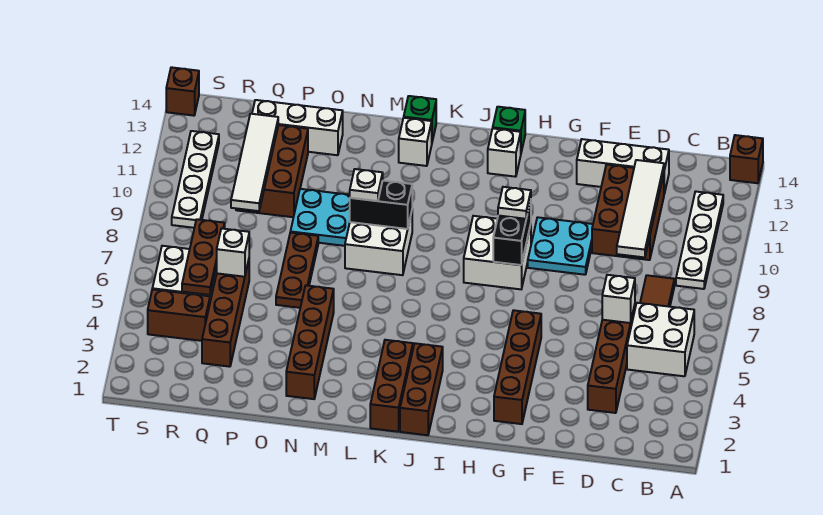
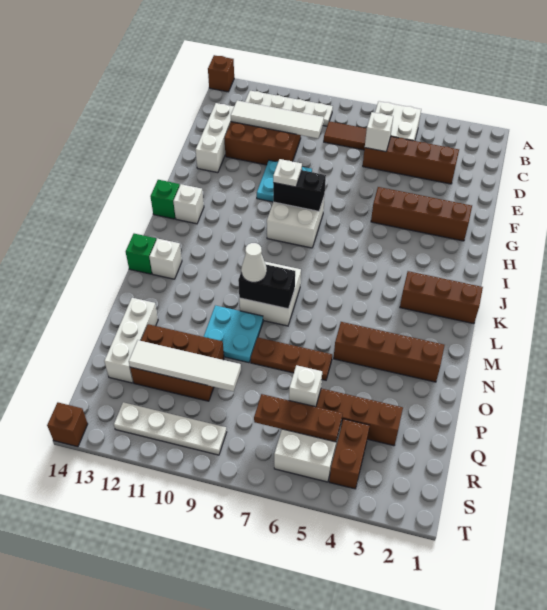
brown 1x3 brick [400,343,443,435] -> none
black 1x2 brick [350,181,412,229] -> black 1x2 brick turned to [238,265,295,309]
white 1x1 plate [350,169,383,201] -> white 1x1 cone [241,243,267,282]

